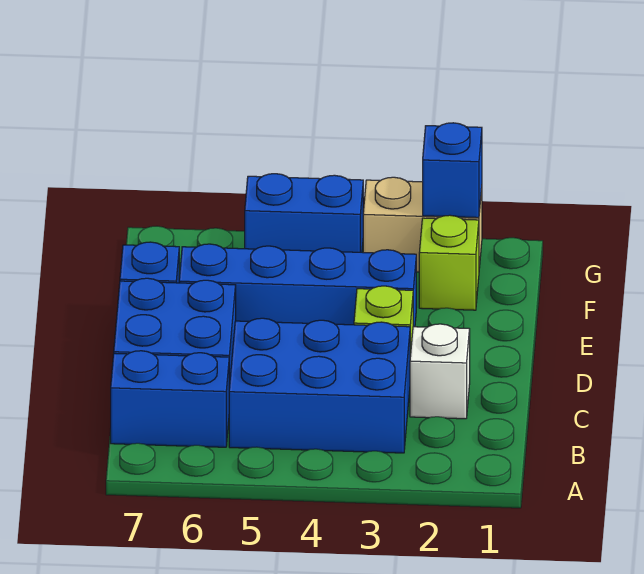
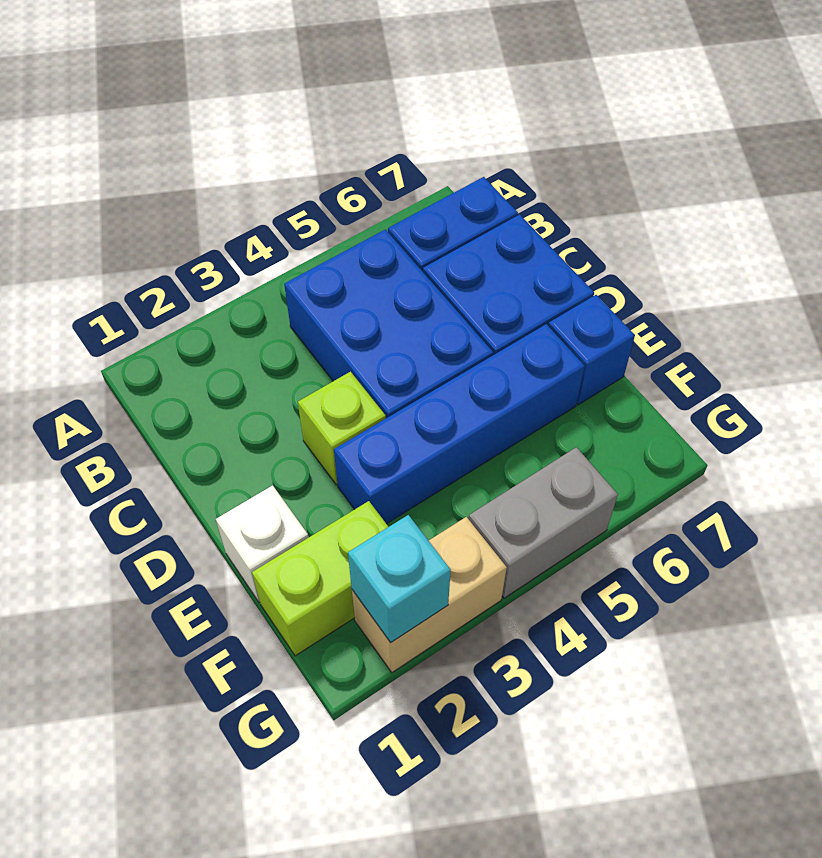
blue 2x3 brick [229,318,410,453] -> blue 2x3 brick turned to [284,230,493,418]
white 1x1 brick [410,324,470,419] -> white 1x1 brick moved to [216,485,309,602]
lime 1x1 brick [419,215,479,310] -> lime 1x2 brick [252,501,388,656]
blue 1x1 brick [423,123,482,218] -> cyan 1x1 brick [348,515,451,643]
blue 1x2 brick [245,174,363,252] -> grey 1x2 brick [469,447,618,598]

